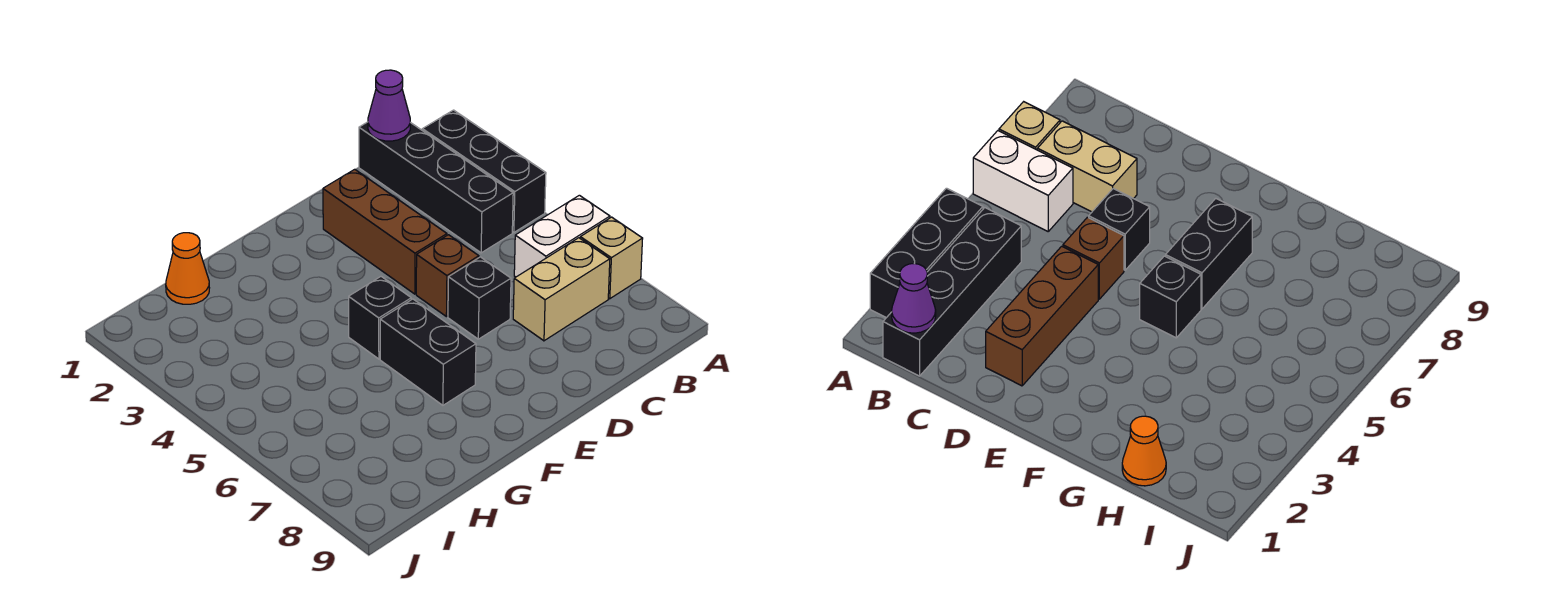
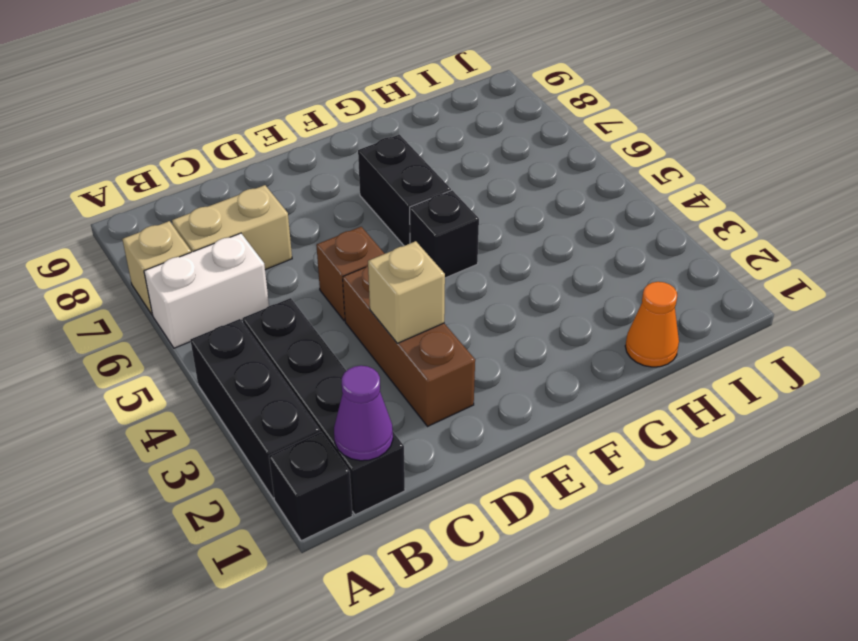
none -> tan 1x1 brick [368,241,445,343]
black 1x1 brick [448,257,511,339] -> black 1x1 brick moved to [269,432,353,541]

